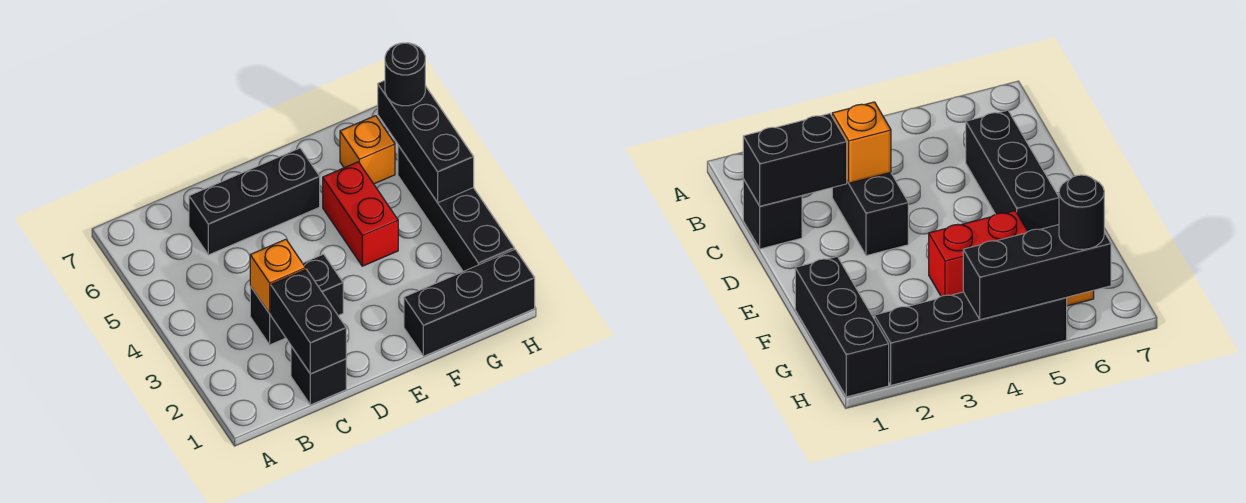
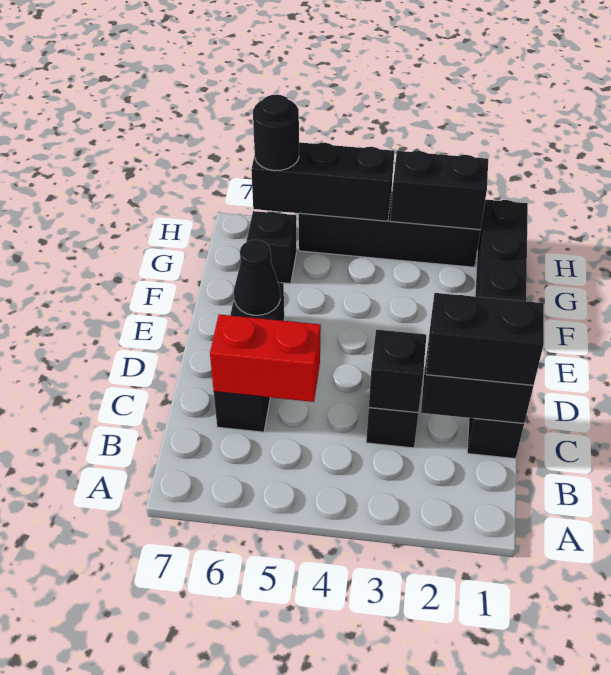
none -> black 1x2 brick [426,293,544,385]
orange 1x1 brick [250,239,306,314] -> black 1x1 brick [369,330,426,413]
none -> black 1x1 cone [234,240,280,315]
red 1x2 brick [323,162,398,266] -> red 1x2 brick moved to [210,315,321,402]
orange 1x1 brick [340,116,395,184] -> black 1x1 brick [246,211,296,284]
none -> black 1x2 brick [390,151,488,230]

